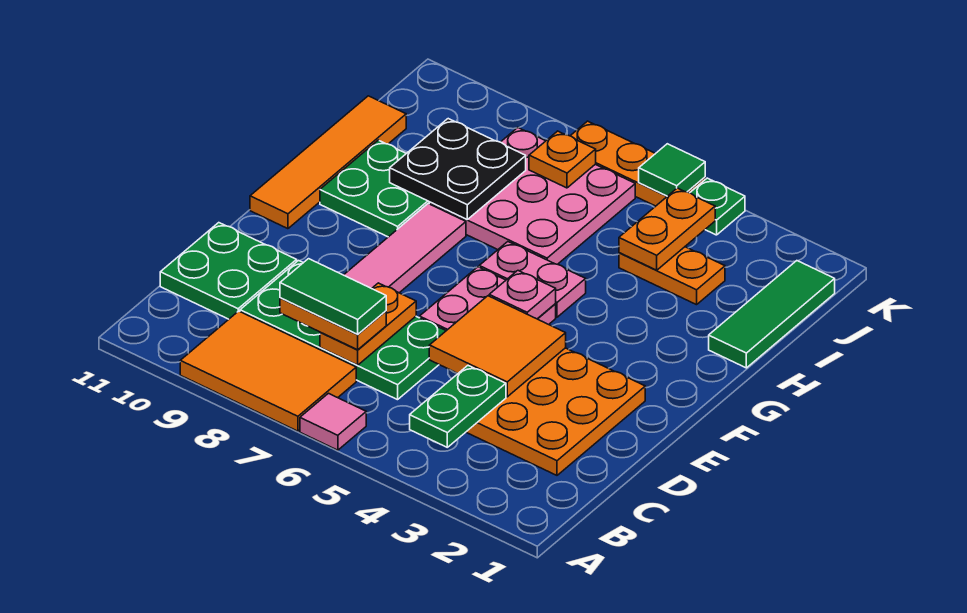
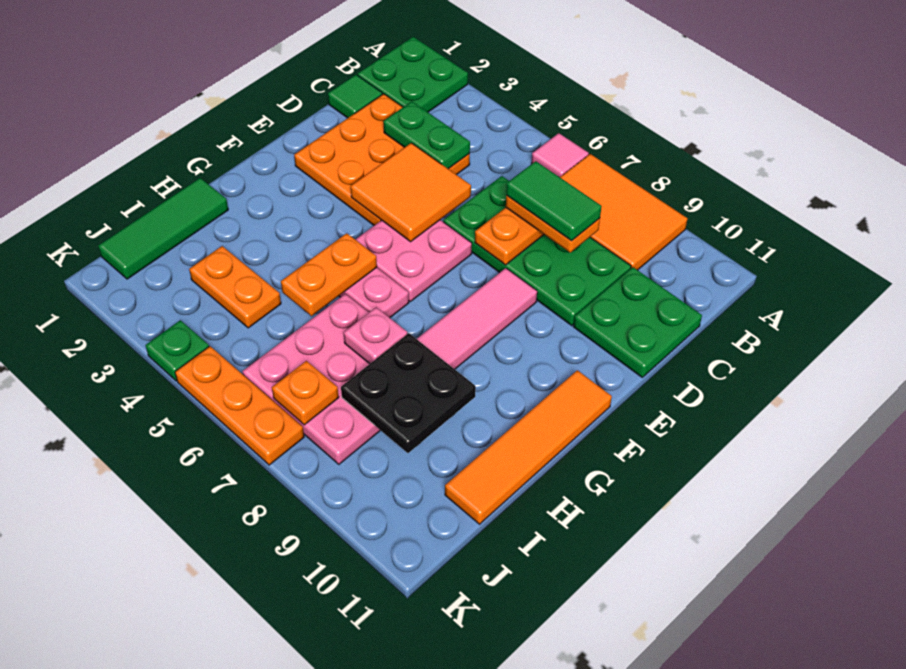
green 1x2 plate [410,366,506,447] -> green 1x2 plate turned to [383,102,470,169]
pink 1x1 plate [489,271,556,319] -> pink 1x1 plate moved to [344,307,407,364]
green 2x2 plate [320,140,429,237] -> green 2x2 plate moved to [358,37,468,112]
orange 1x2 plate [619,188,715,270] -> orange 1x2 plate moved to [281,233,377,316]
green 1x1 tile [639,144,705,196] -> green 1x1 tile moved to [328,75,383,118]

